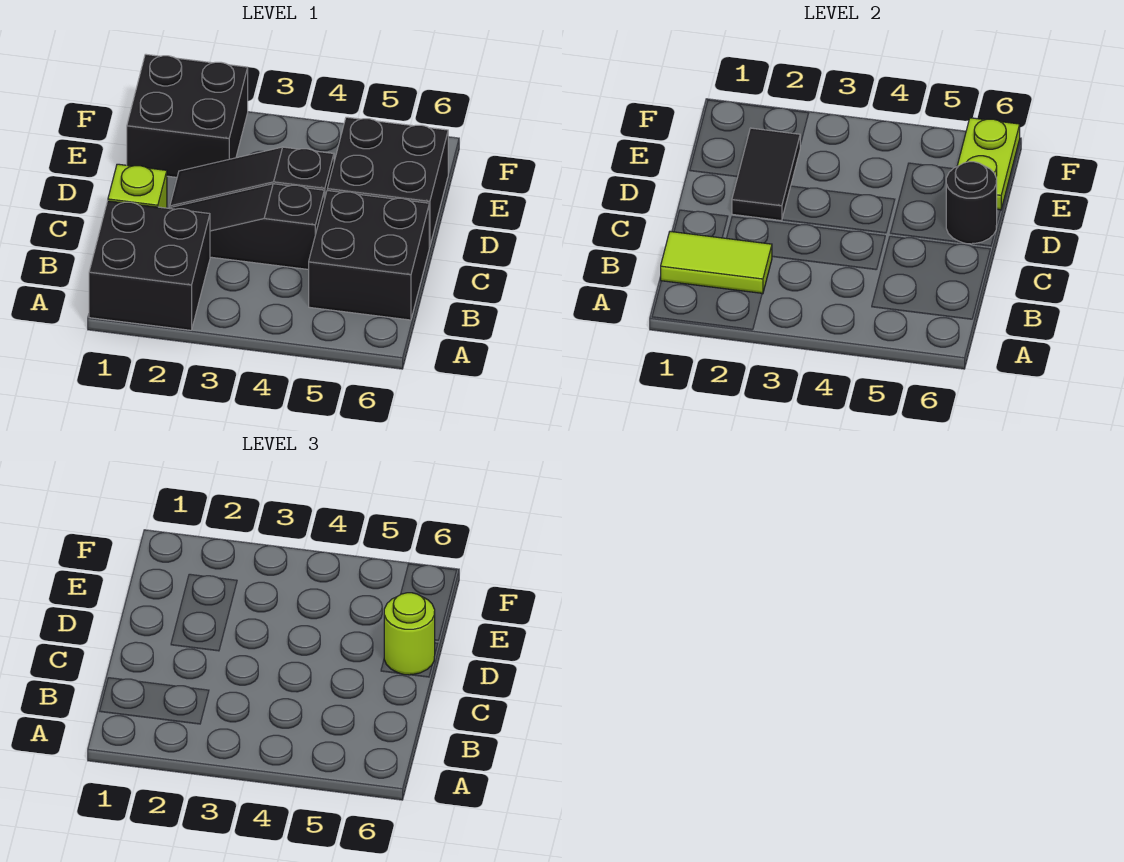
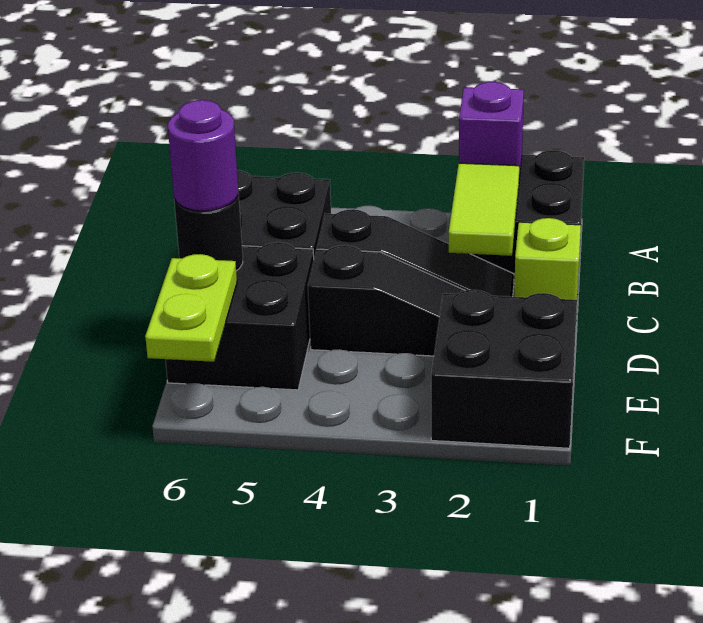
none -> purple 1x1 brick [459,82,524,180]
lime 1x2 tile [661,231,772,294] -> lime 1x2 tile turned to [449,163,519,256]
black 1x2 tile [732,128,800,221] -> none
lime 1x1 round brick [384,593,435,675] -> purple 1x1 round brick [168,100,238,211]

